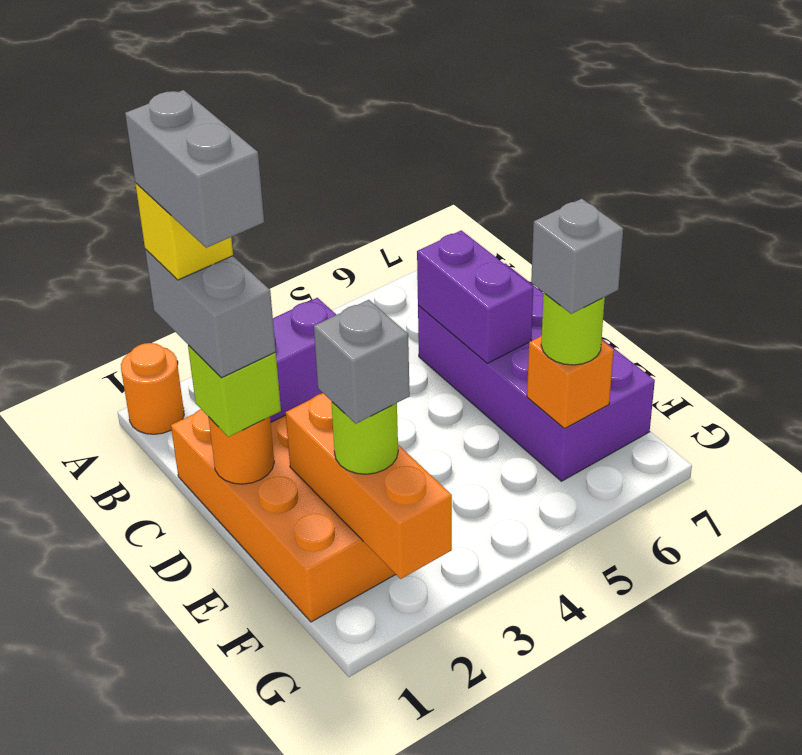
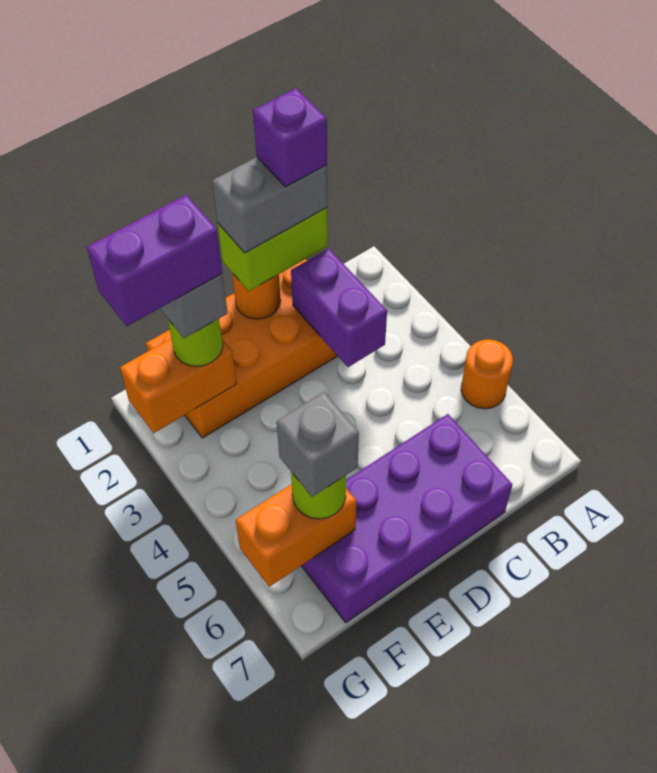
orange 1x1 round brick [121,343,184,434] -> orange 1x1 round brick moved to [461,339,513,409]
yellow 1x1 brick [135,183,233,280] -> purple 1x1 brick [253,88,327,187]
grey 1x2 brick [125,90,264,248] -> none
purple 1x2 brick [417,230,533,363] -> purple 1x2 brick moved to [87,195,222,326]
lime 1x1 brick [188,345,281,437] -> lime 1x2 brick [218,208,328,291]
orange 1x3 brick [285,393,452,579] -> orange 1x2 brick [120,338,237,433]
orange 1x1 brick [527,336,614,429] -> orange 1x2 brick [236,484,356,587]

